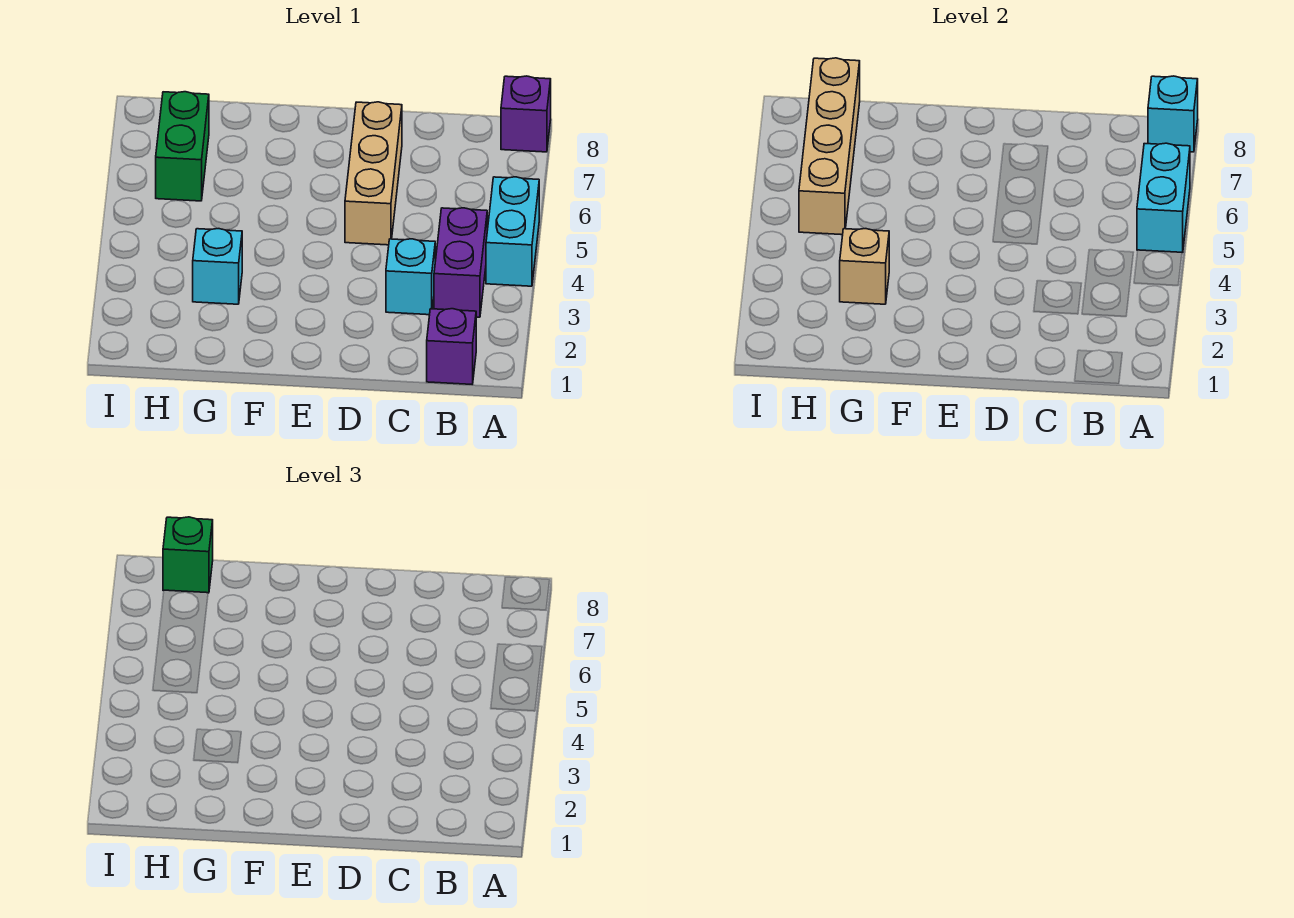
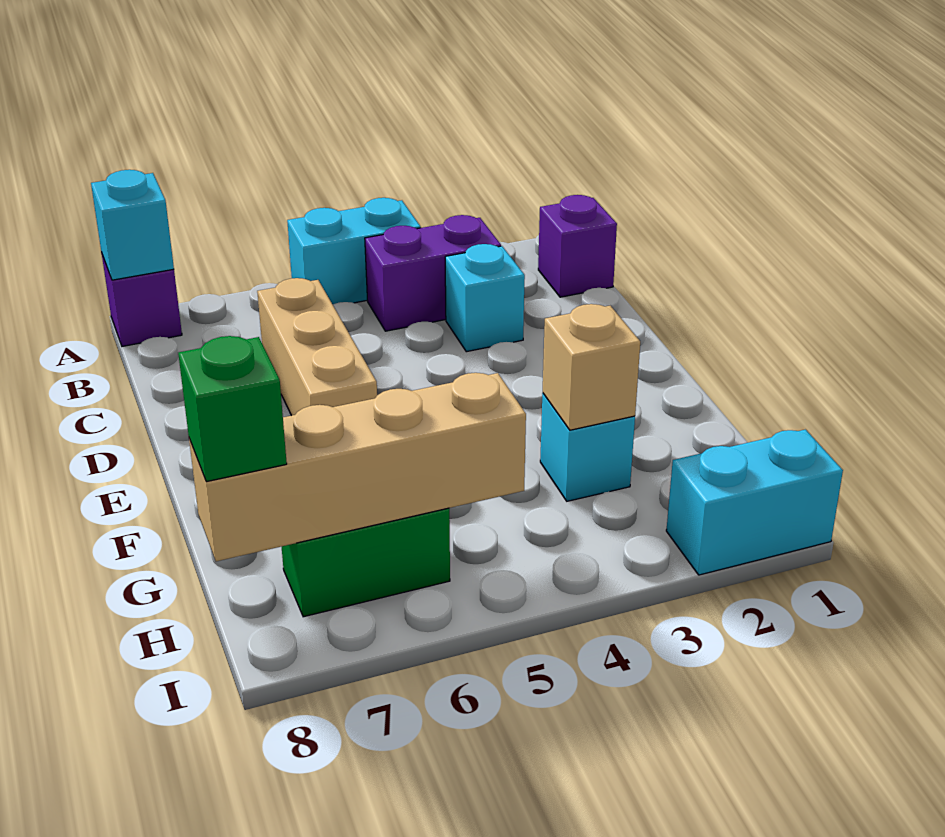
cyan 1x2 brick [1137,143,1190,253] -> cyan 1x2 brick moved to [666,430,843,575]
tan 1x3 brick [345,102,402,245] -> tan 1x3 brick turned to [257,278,377,416]

